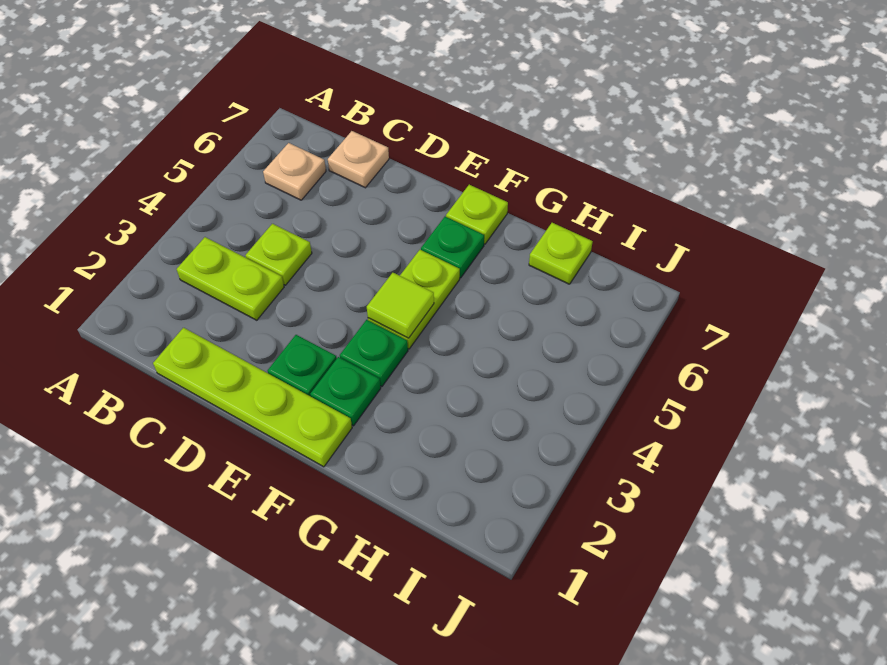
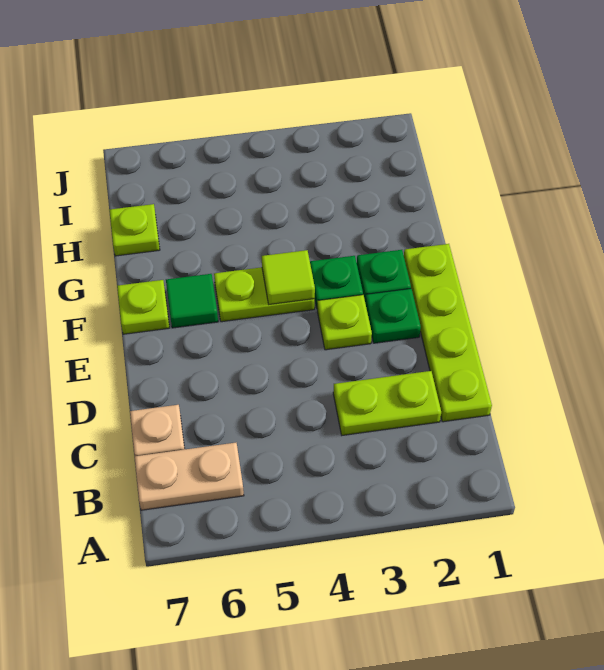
lime 1x2 plate [177,237,284,320] -> lime 1x2 plate turned to [333,371,441,435]
tan 1x1 plate [263,143,326,200] -> tan 1x2 plate [135,443,244,510]
lime 1x1 plate [245,224,312,285] -> lime 1x1 plate moved to [317,295,372,350]
green 1x1 plate [421,217,484,278] -> green 1x1 tile [166,274,218,328]

